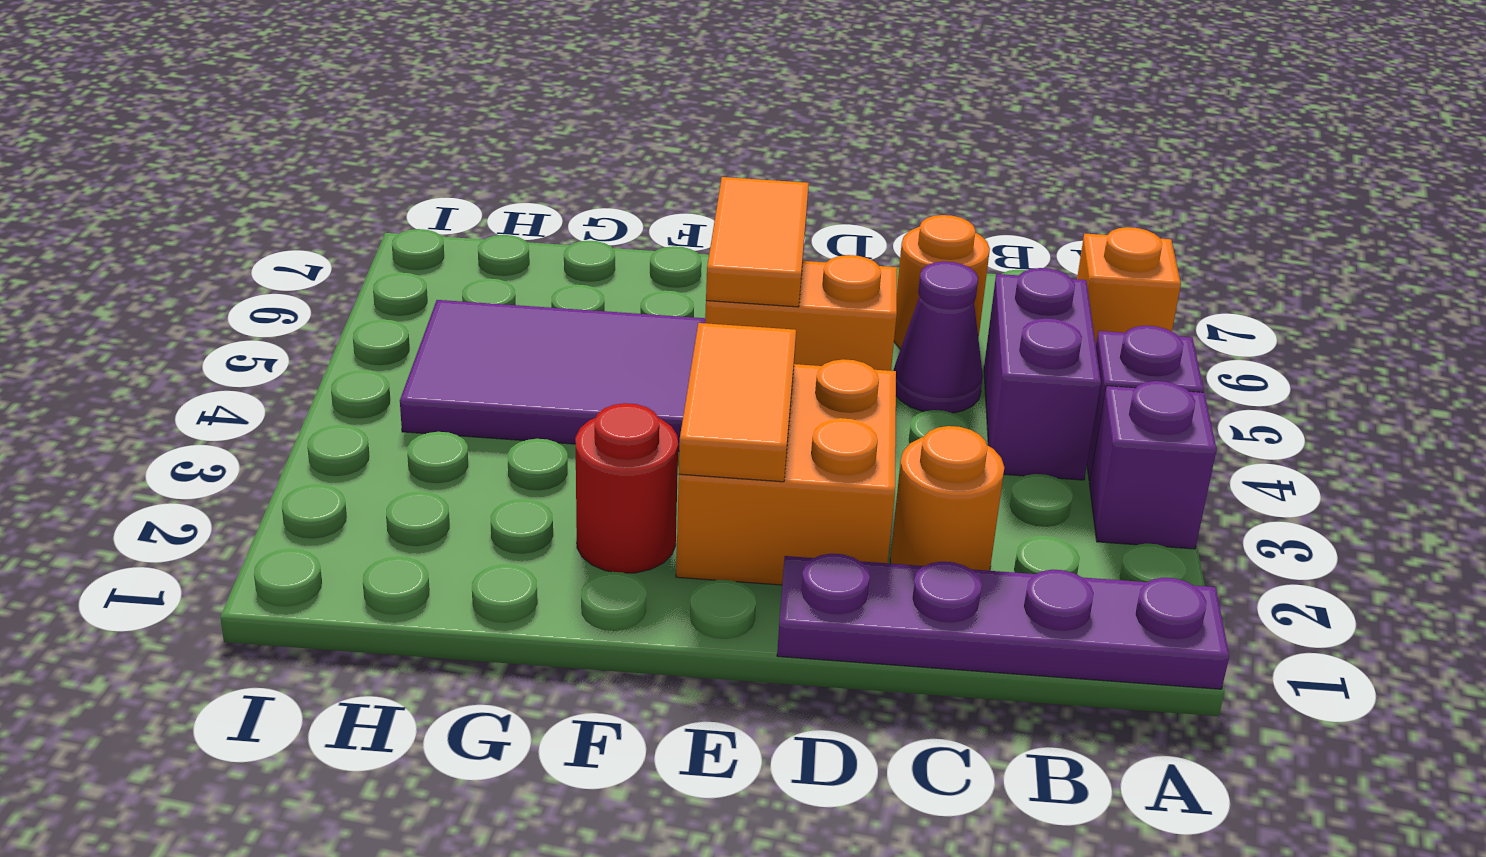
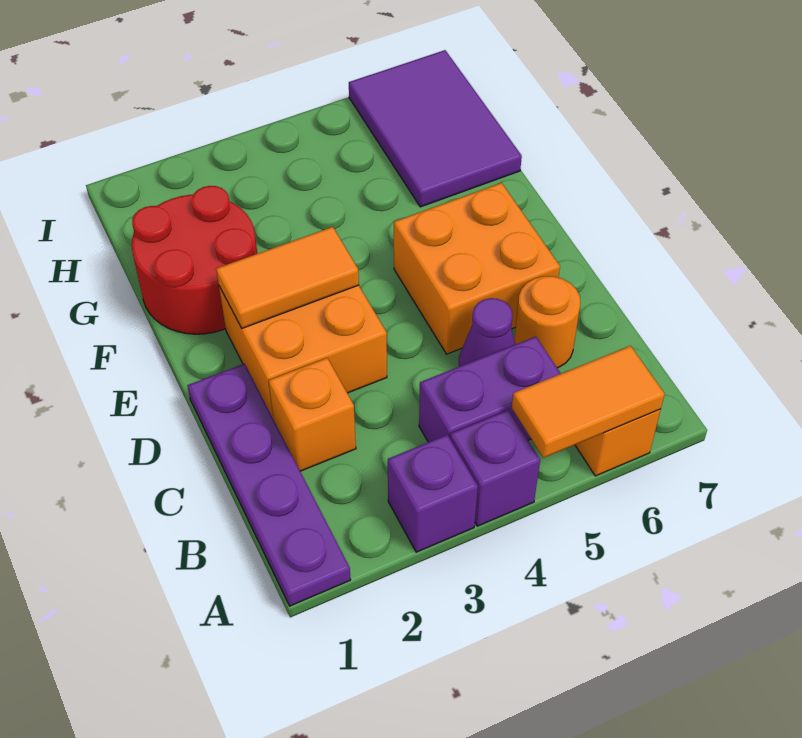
orange 1x1 round brick [890,426,1004,571] -> orange 1x1 brick [269,358,356,471]
orange 1x2 brick [705,255,897,371] -> orange 2x2 brick [394,183,560,354]
orange 1x2 tile [706,177,809,307] -> orange 1x2 tile moved to [512,346,665,458]
red 1x1 round brick [575,403,678,573] -> red 2x2 round brick [132,186,257,334]
purple 2x3 tile [400,300,705,451] -> purple 2x3 tile moved to [349,50,522,207]

